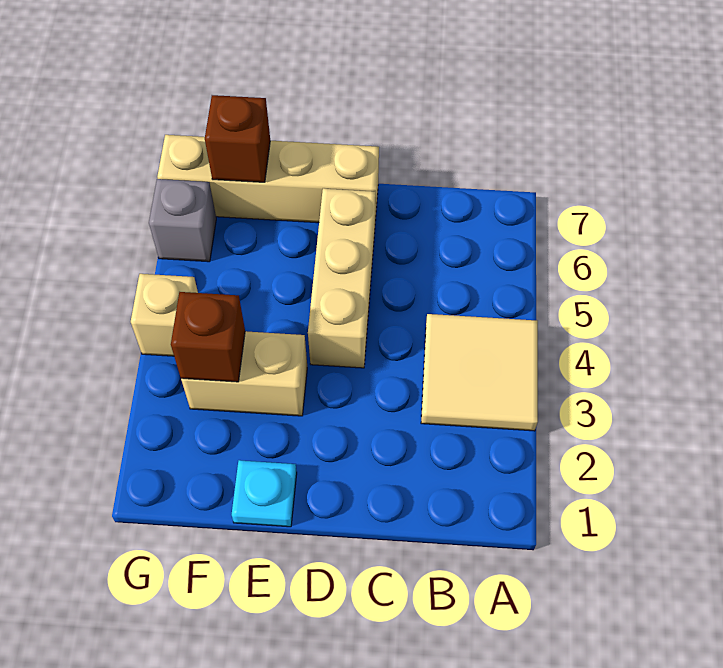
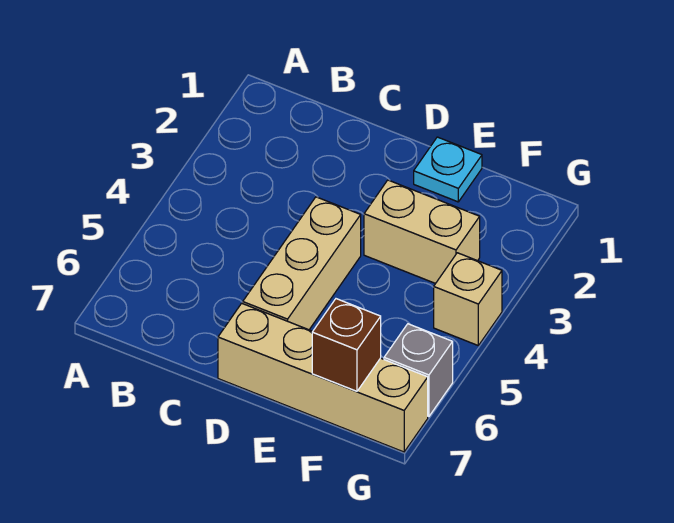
tan 2x2 tile [421,314,538,431] -> none
brown 1x1 brick [171,292,245,382] -> none

